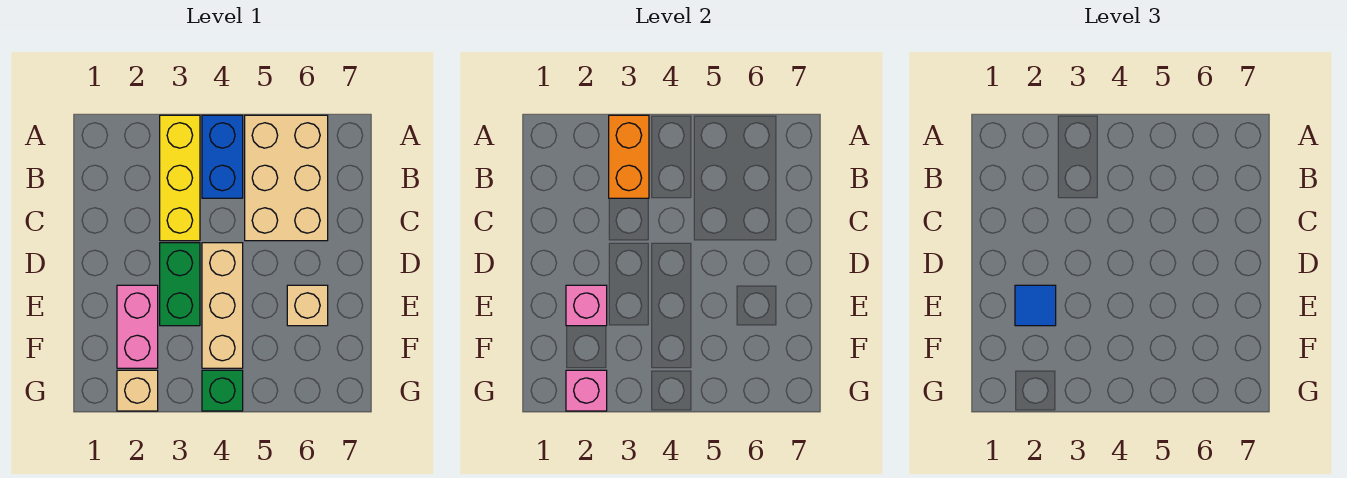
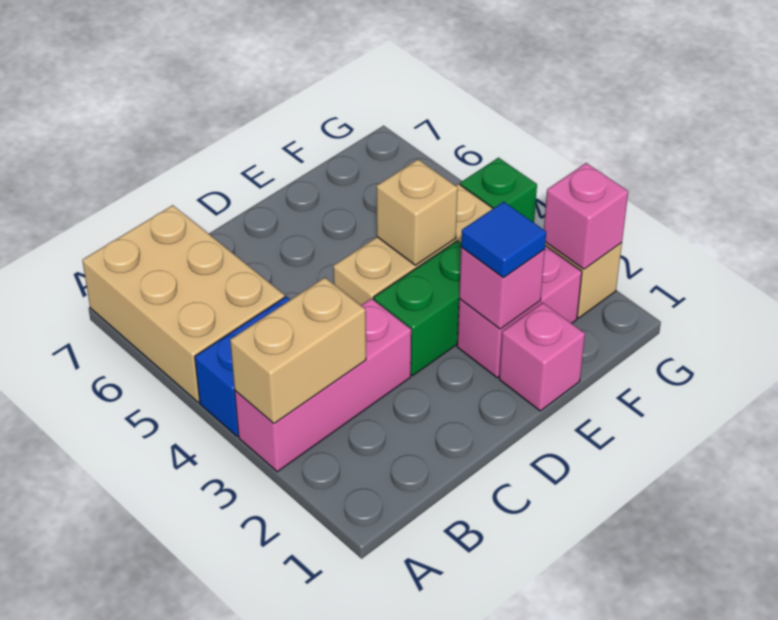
yellow 1x3 brick [160,115,200,241] -> pink 1x3 brick [235,298,411,472]
orange 1x2 brick [609,115,649,198] -> tan 1x2 brick [230,277,366,423]
tan 2x3 brick [245,115,328,241] -> tan 2x3 brick turned to [82,205,285,402]
none -> pink 1x1 brick [499,303,585,411]
tan 1x1 brick [287,285,328,326] -> tan 1x1 brick moved to [377,159,458,265]

